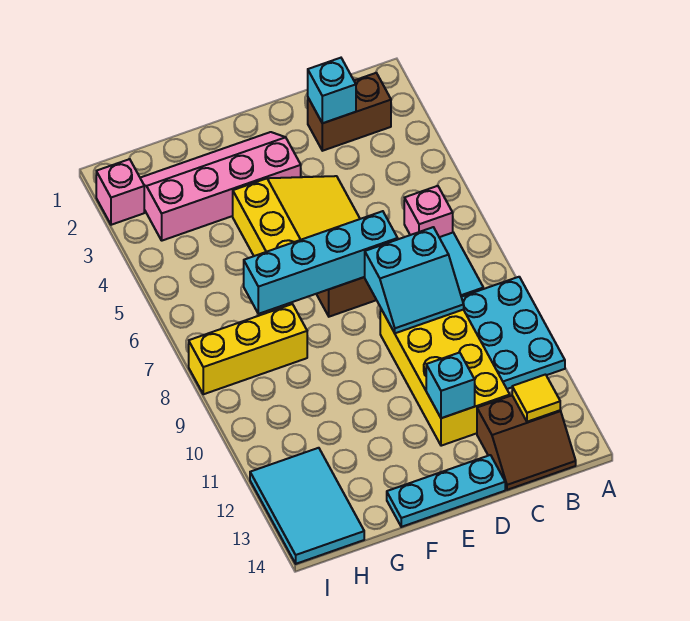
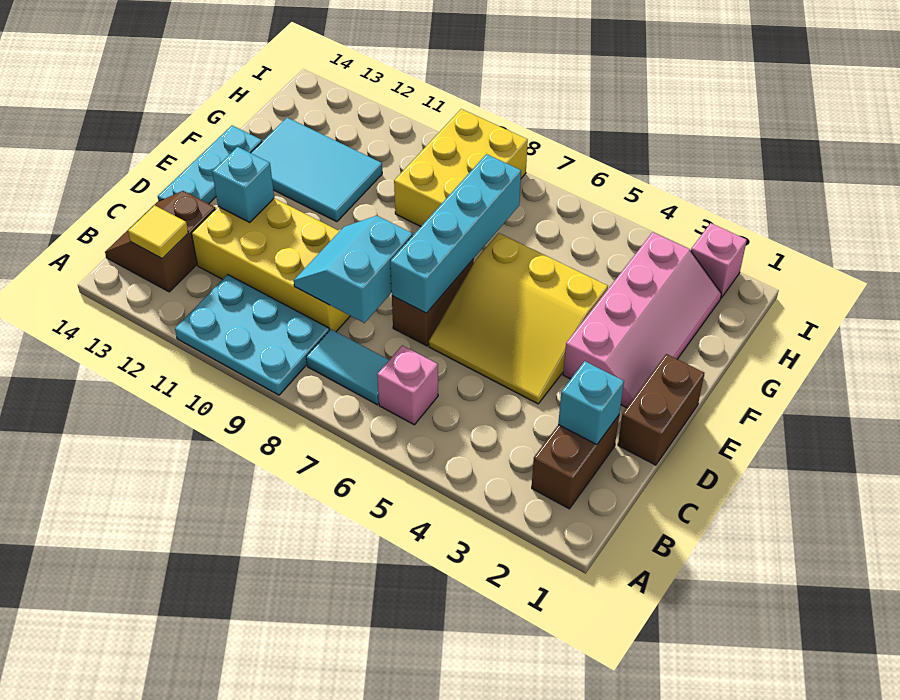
none -> brown 1x2 brick [618,354,704,465]
yellow 1x3 brick [189,304,307,394] -> yellow 2x3 brick [394,109,528,226]
cyan 2x3 tile [250,448,364,564] -> cyan 2x3 tile moved to [251,118,382,222]

